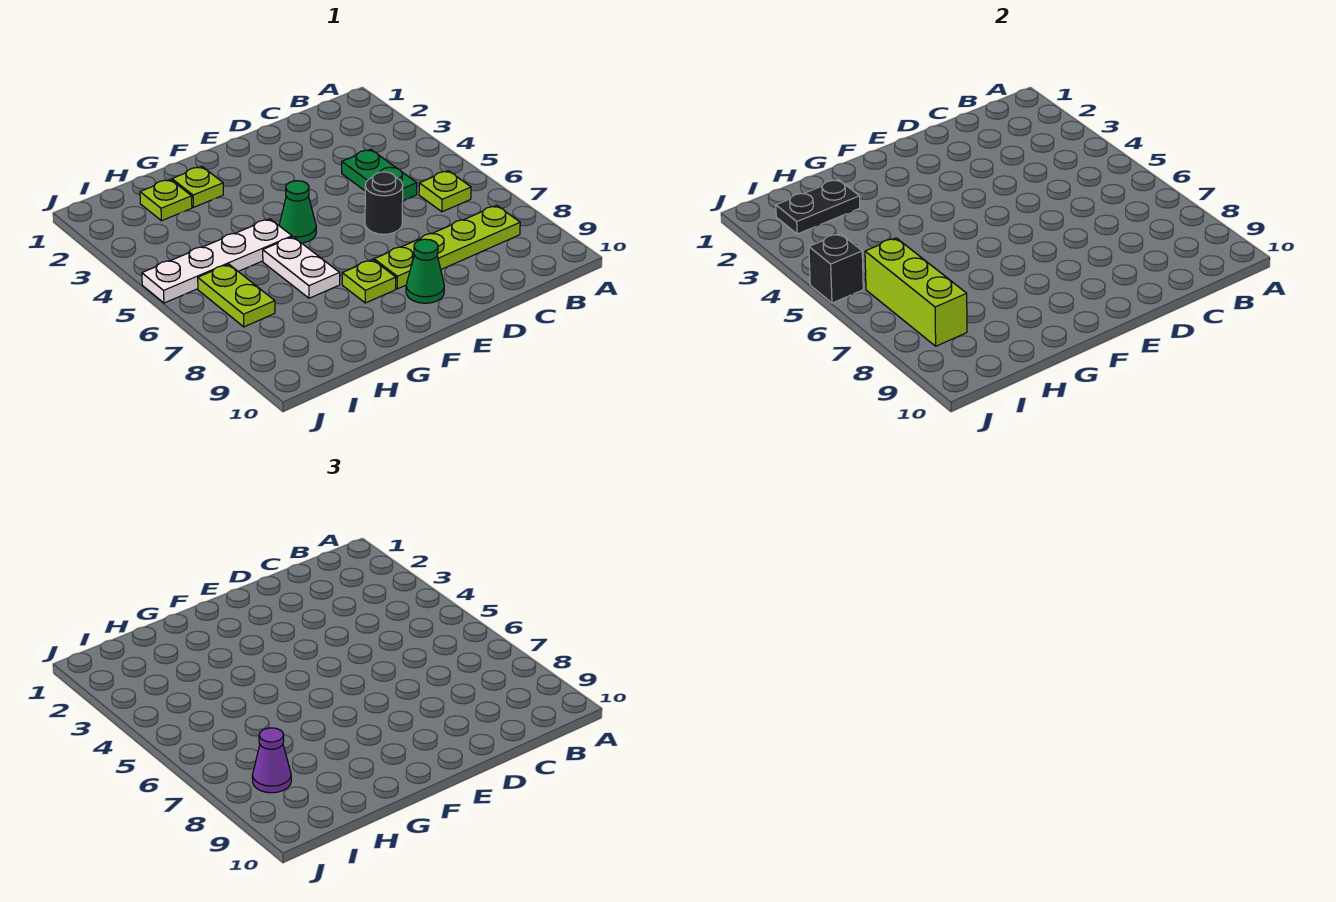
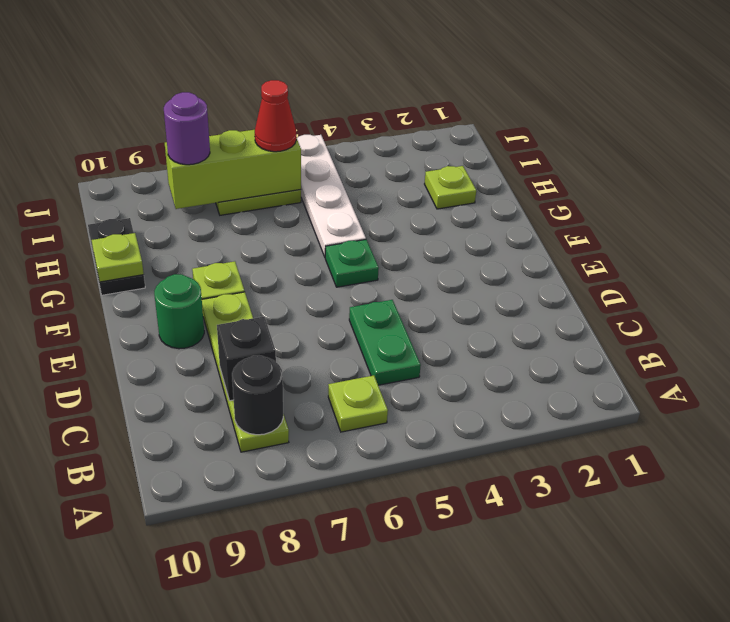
green 1x2 plate [342,149,417,201] -> green 1x2 plate turned to [349,300,421,385]
black 1x1 round brick [365,172,403,234] -> black 1x1 round brick moved to [232,356,283,435]
green 1x1 cone [406,239,444,303] -> green 1x1 round brick [154,274,204,349]
green 1x1 cone [279,181,316,243] -> green 1x1 plate [325,240,379,287]
lime 1x1 plate [172,167,223,207] -> lime 1x1 plate moved to [92,233,144,282]
white 1x2 plate [263,237,340,298] -> none
black 1x2 plate [776,179,860,234] -> black 1x2 plate moved to [88,218,145,295]
none -> red 1x1 cone [255,80,296,152]
purple 1x1 cone [252,728,291,793] -> purple 1x1 round brick [164,92,210,165]
black 1x1 brick [809,233,863,303] -> black 1x1 brick moved to [217,316,276,401]

